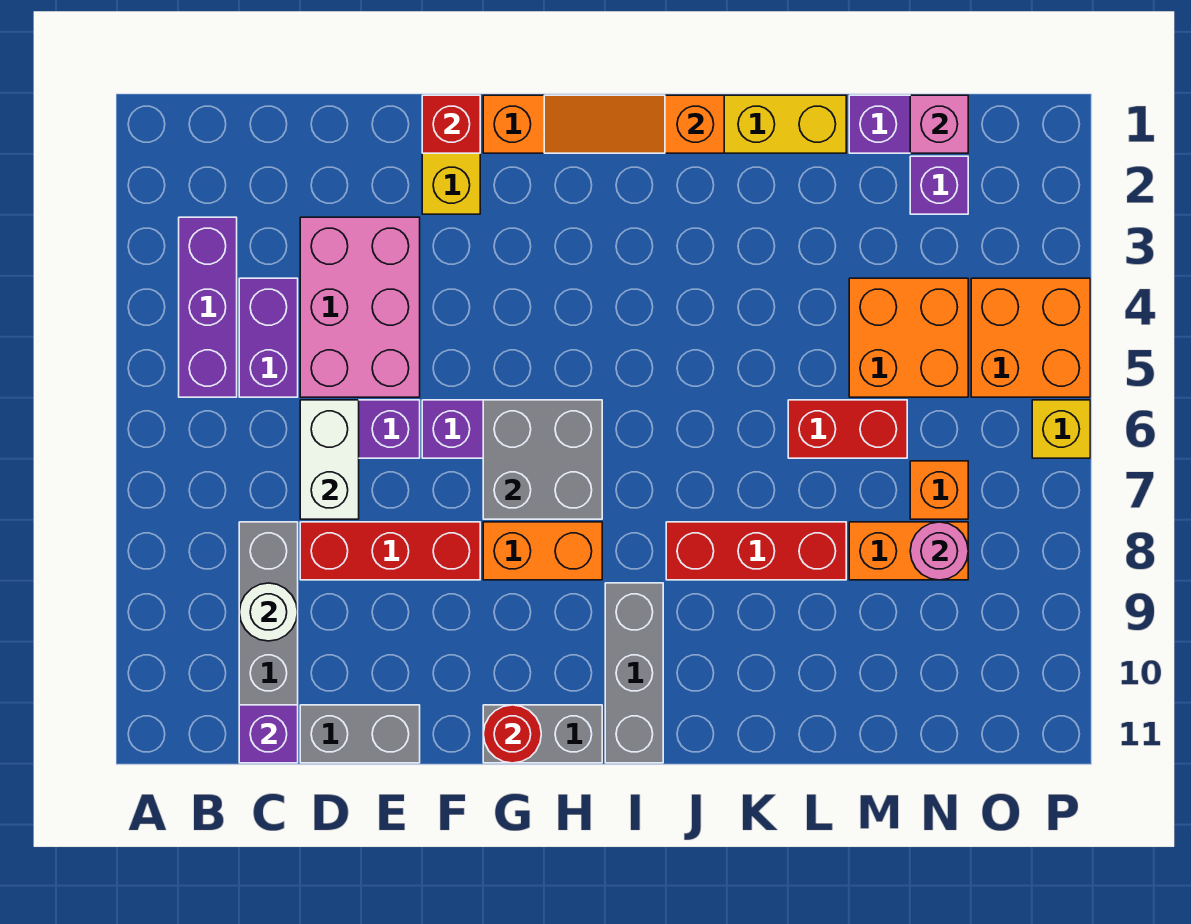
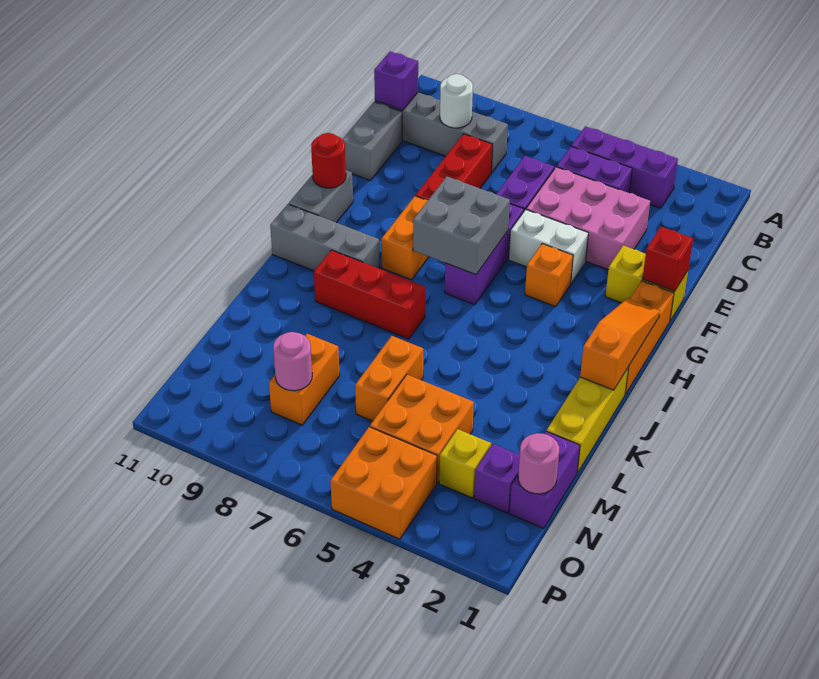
white 1x2 brick [300,400,359,519] -> white 1x2 brick moved to [509,210,588,283]
red 1x3 brick [666,522,846,580] -> red 1x3 brick turned to [314,250,426,339]
red 1x2 brick [788,400,907,458] -> orange 1x2 brick [355,336,423,421]
pink 1x1 brick [910,95,968,153] -> pink 1x1 round brick [518,433,559,494]
orange 1x1 brick [910,461,968,519] -> orange 1x1 brick moved to [525,244,573,307]
yellow 1x1 brick [1032,400,1090,458] -> yellow 1x1 brick moved to [439,429,491,498]

